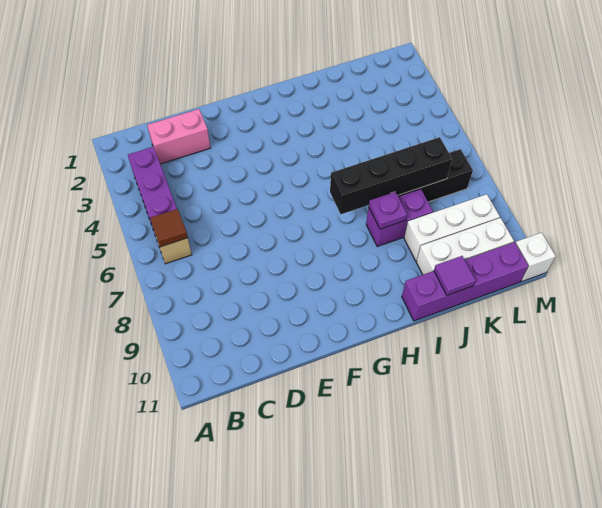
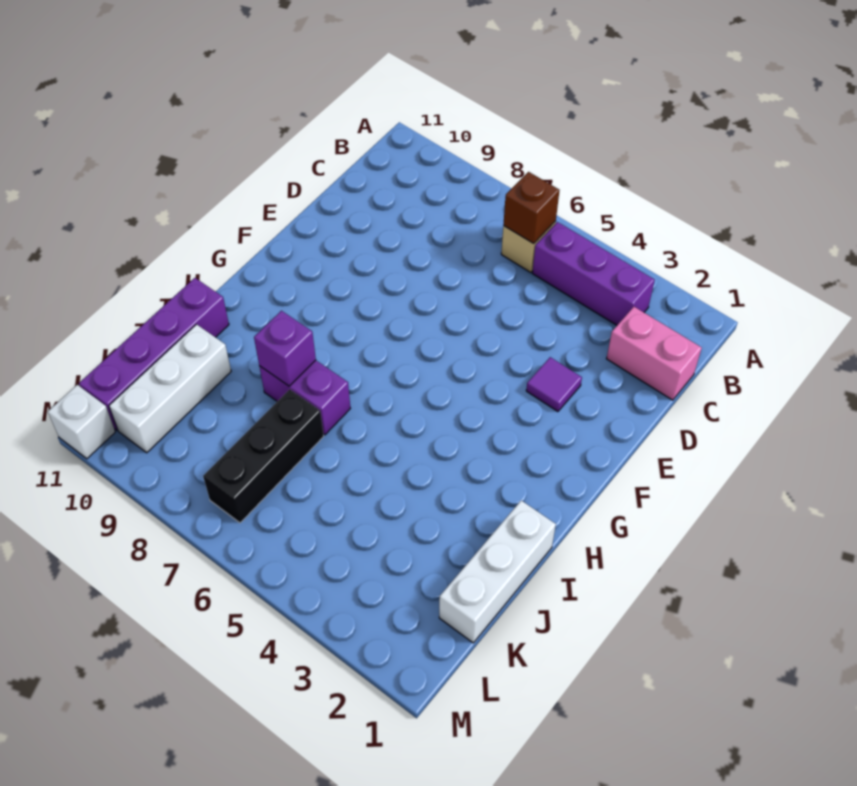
brown 1x1 tile [150,209,188,247] -> brown 1x1 brick [503,172,560,244]
pink 1x2 brick [147,109,210,164] -> pink 1x2 brick turned to [606,307,702,400]
black 1x4 brick [330,137,452,214] -> none
purple 1x2 brick [366,189,433,247] -> purple 1x2 brick turned to [259,360,350,435]
purple 1x1 plate [369,192,407,229] -> purple 1x1 brick [254,311,316,386]
white 1x3 brick [404,194,500,261] -> white 1x3 brick moved to [439,501,556,643]
purple 1x1 tile [434,256,476,295] -> purple 1x1 tile moved to [526,357,582,412]

